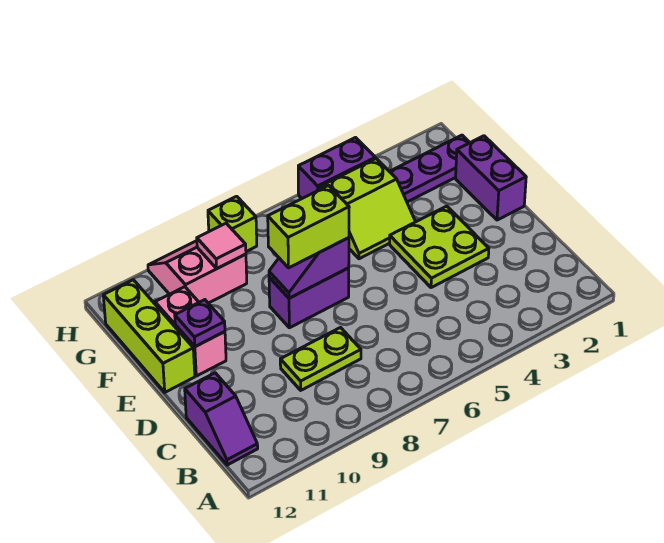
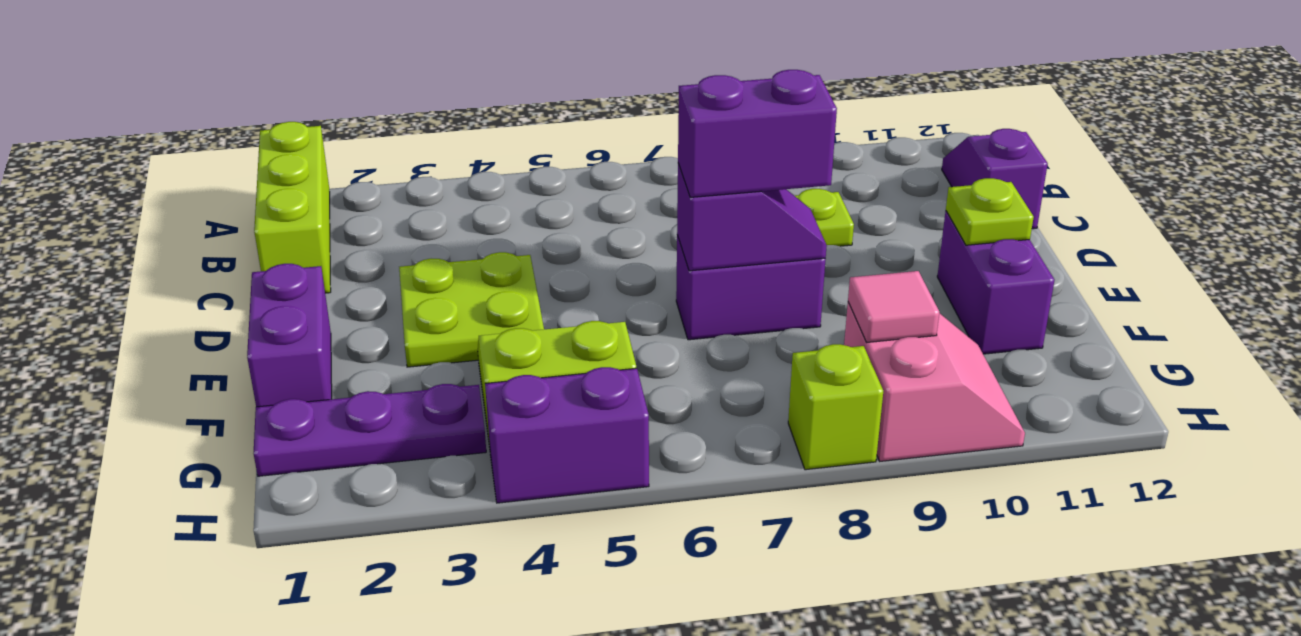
lime 1x2 brick [268,185,349,268] -> purple 1x2 brick [678,70,837,197]
pink 1x2 brick [155,287,226,376] -> purple 1x2 brick [937,211,1054,354]
purple 1x1 plate [175,300,225,347] -> lime 1x1 plate [946,178,1034,245]
lime 1x3 brick [103,280,195,392] -> lime 1x3 brick moved to [254,122,331,293]
pink 2x2 slope [148,241,247,303] -> pink 2x2 slope turned to [844,302,1025,461]

